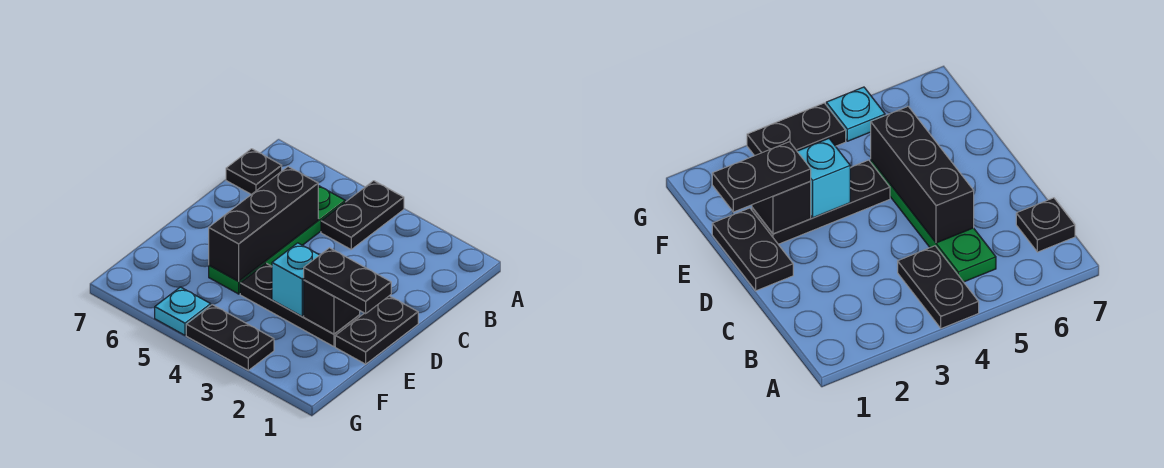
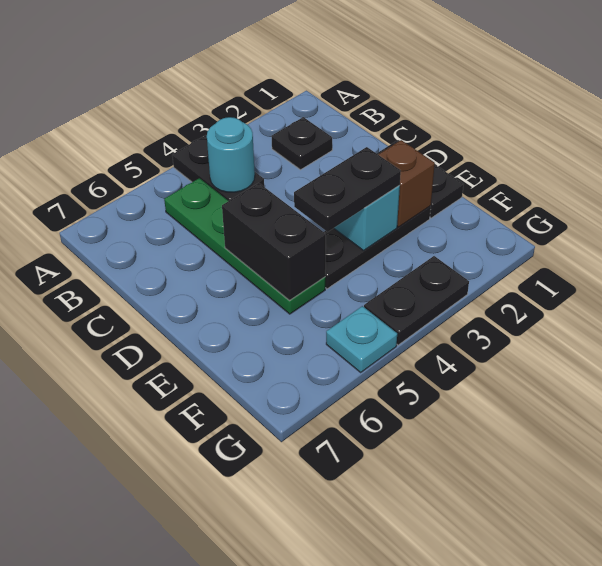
none -> cyan 1x1 round brick [207,117,255,192]
black 1x1 plate [226,149,282,194] -> black 1x1 plate moved to [272,117,332,170]
black 1x3 brick [209,167,318,281] -> black 1x2 brick [222,183,326,300]
black 1x2 plate [304,248,391,314] -> black 1x2 plate moved to [294,147,401,232]
black 1x1 brick [304,280,360,334] -> brown 1x1 brick [378,140,435,227]

